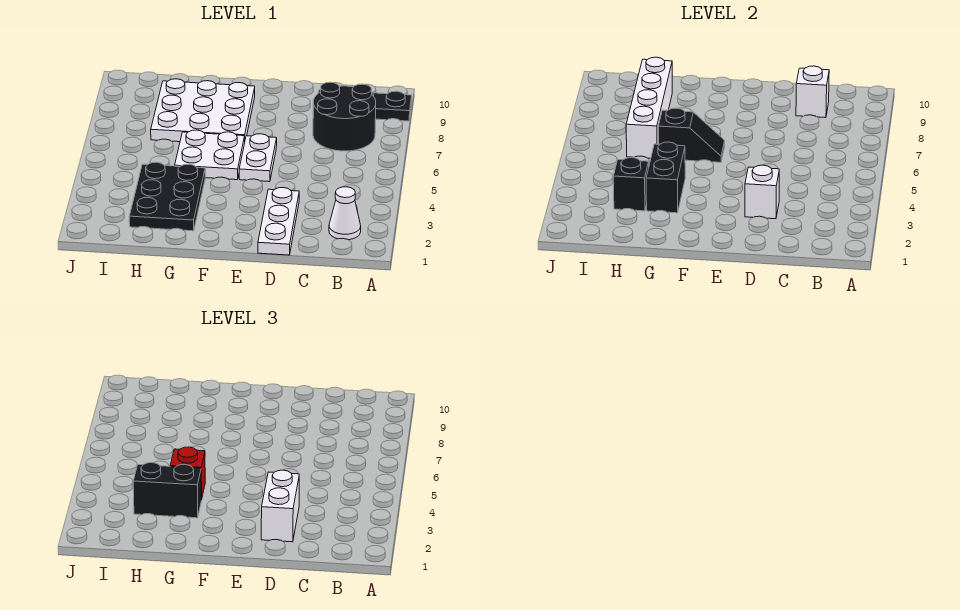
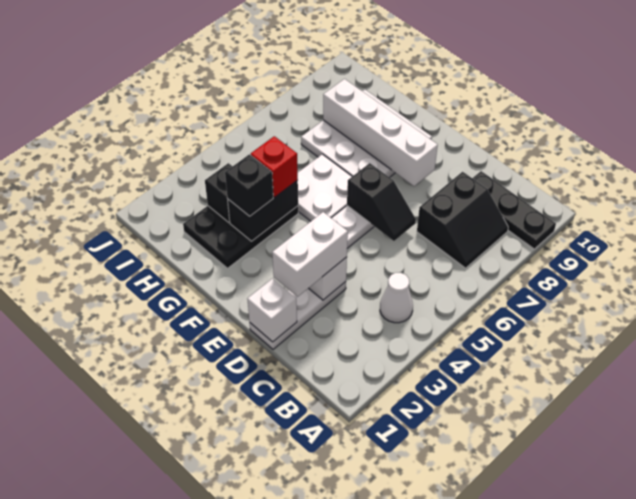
white 1x1 cone [329,187,361,240] -> white 1x1 cone moved to [380,273,413,323]
black 2x2 round brick [313,82,376,151] -> black 2x2 slope [417,172,508,268]
white 1x1 brick [796,66,829,118] -> white 1x1 brick moved to [248,279,297,342]
black 1x2 slope [658,108,725,162] -> black 1x2 slope moved to [347,163,416,241]
black 1x2 brick [133,463,201,518] -> black 1x1 brick [225,154,273,216]
white 1x4 brick [626,57,672,158] -> white 1x4 brick turned to [323,79,438,186]

